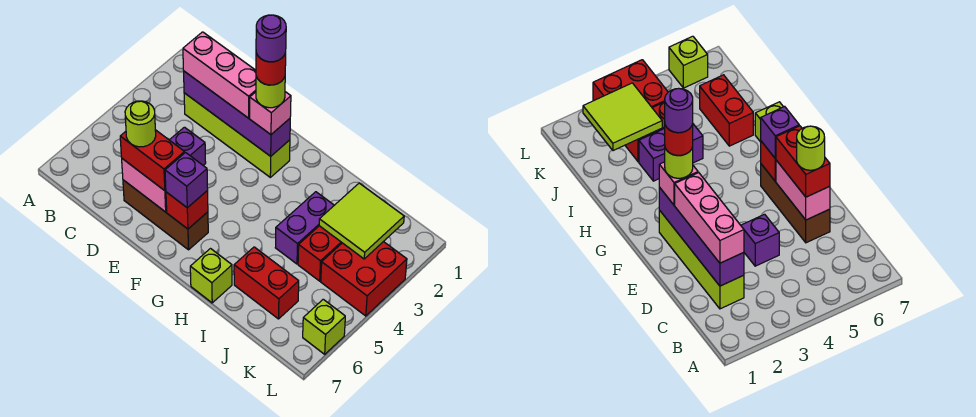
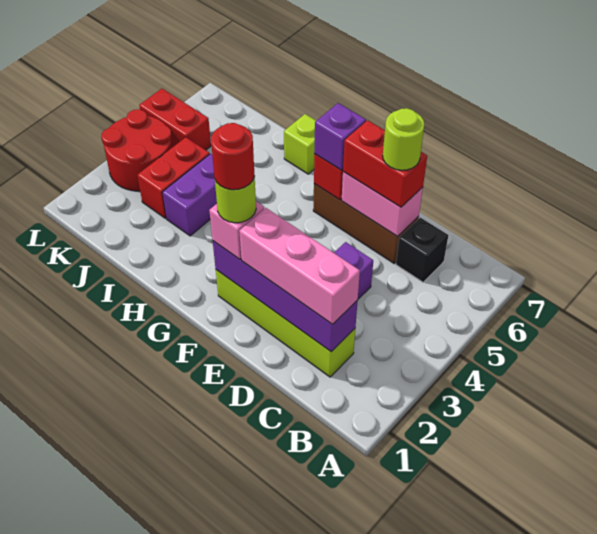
none -> black 1x1 brick [396,218,448,282]
purple 1x1 round brick [256,15,286,62] -> none
red 1x2 brick [234,247,299,319] -> red 1x2 brick moved to [139,89,211,150]
lime 2x2 tile [319,183,404,259] -> none
red 2x2 brick [321,242,407,316] -> red 2x2 round brick [101,109,172,191]
lime 1x1 brick [303,299,345,354] -> none

